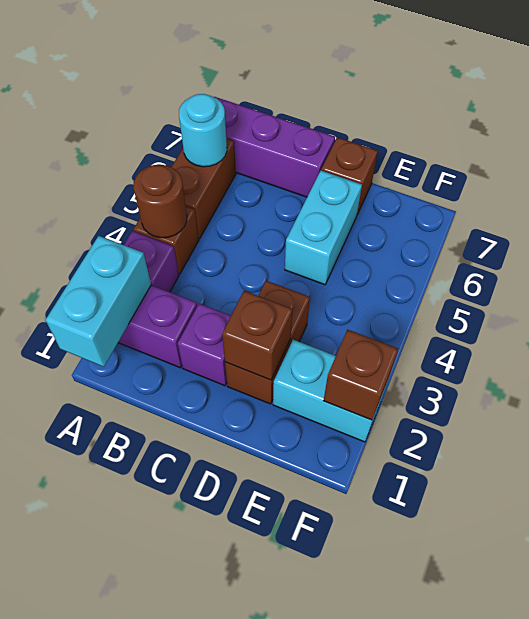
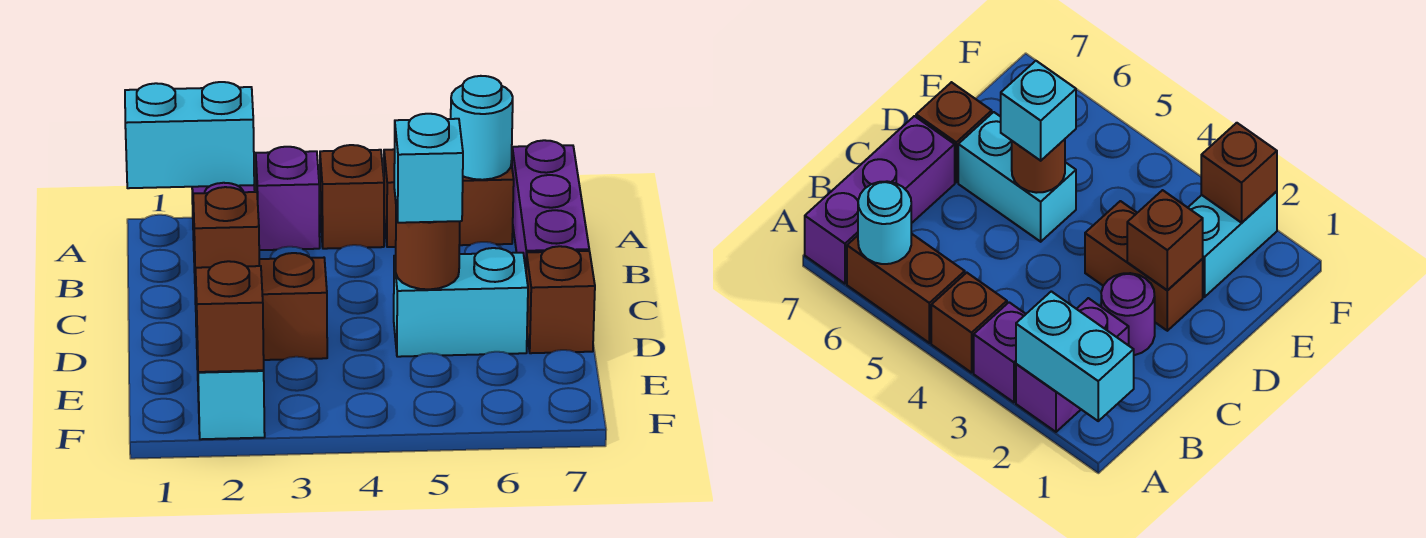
brown 1x1 round brick [134,165,187,238] -> brown 1x1 round brick moved to [396,210,460,289]
purple 1x1 brick [178,304,231,386] -> purple 1x1 round brick [1101,273,1155,355]
none -> cyan 1x1 brick [394,114,463,223]

